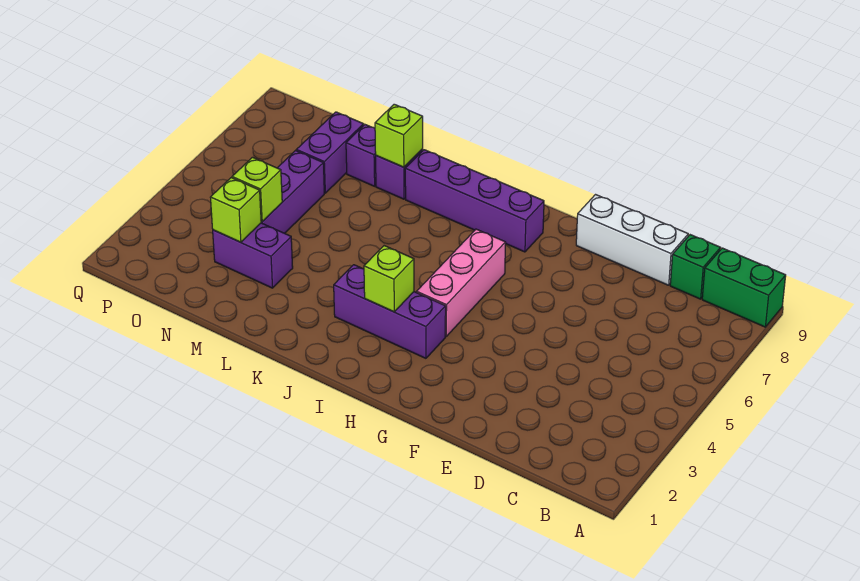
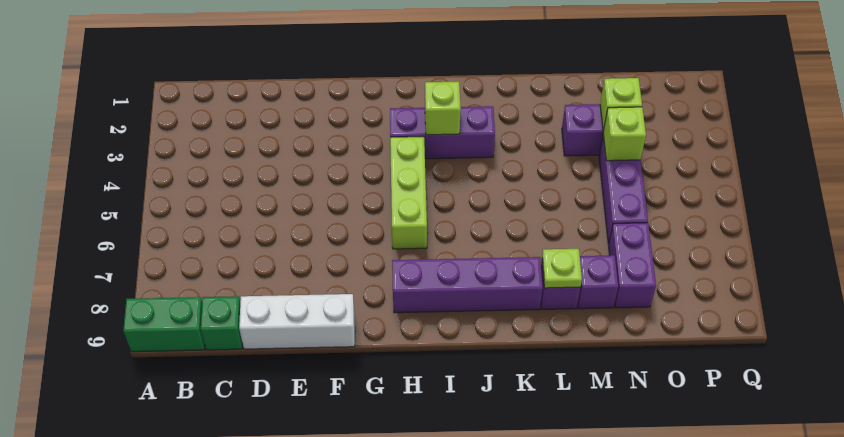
pink 1x3 brick [417,229,506,336] -> lime 1x3 brick [390,137,427,249]
lime 1x1 brick [375,104,423,167] -> lime 1x1 plate [542,249,582,288]

